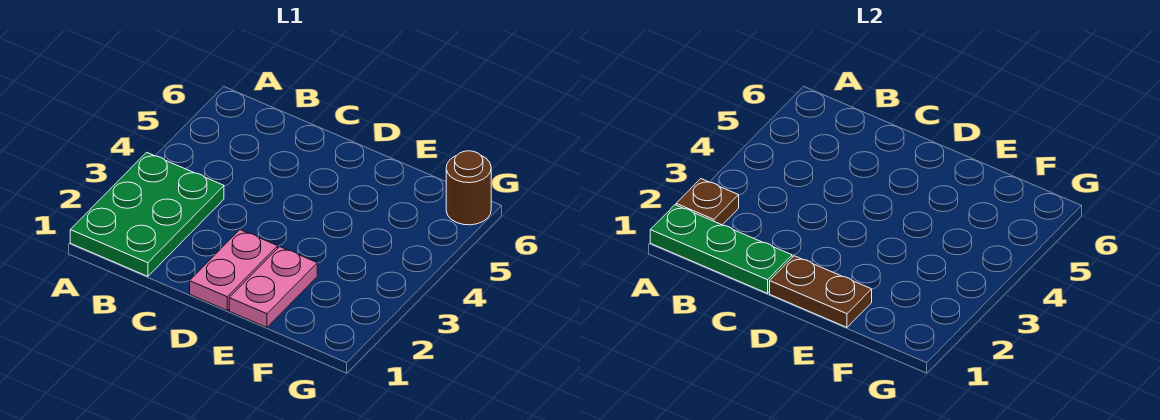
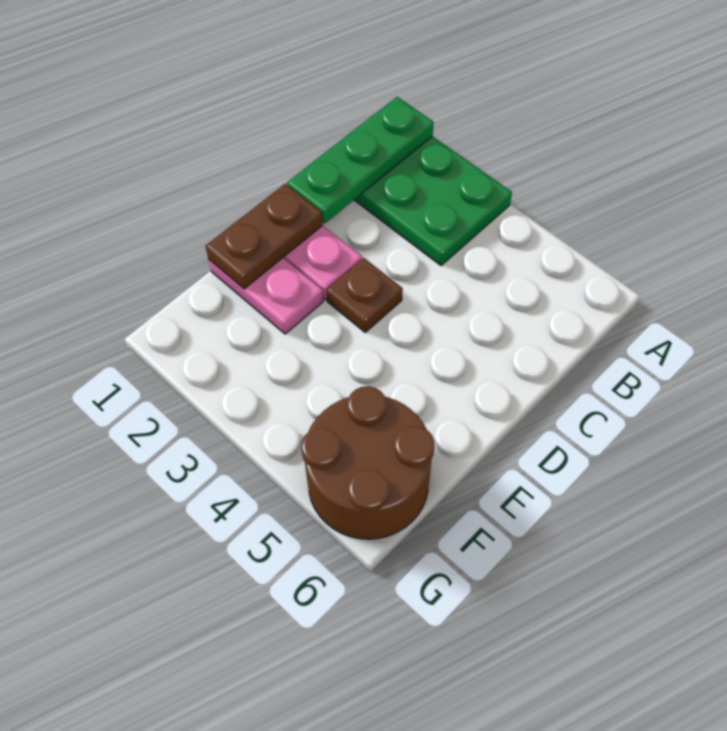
brown 1x1 plate [676,179,739,225] -> brown 1x1 plate moved to [326,258,403,332]
brown 1x1 round brick [446,151,491,225] -> brown 2x2 round brick [301,386,434,539]

